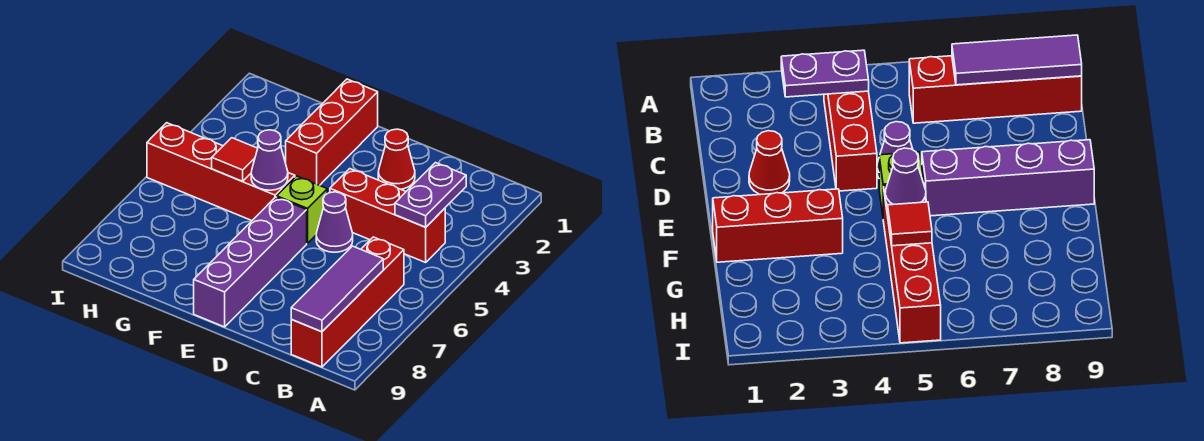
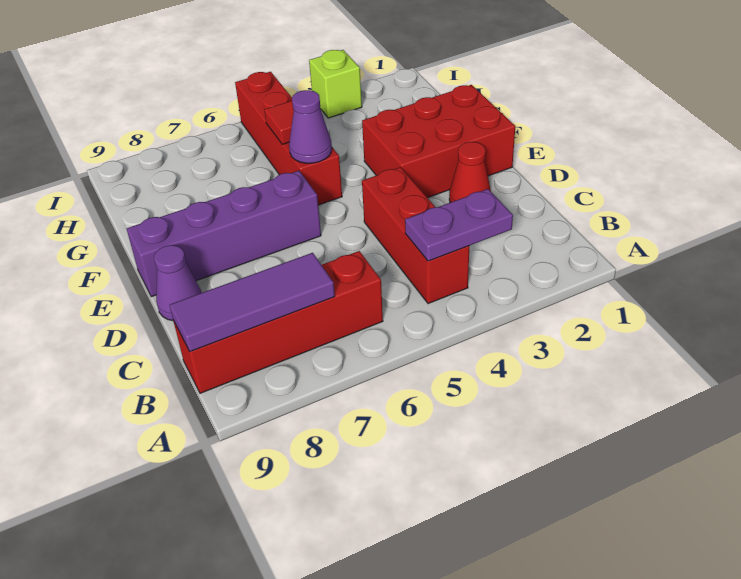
purple 1x1 cone [316,192,353,252] -> purple 1x1 cone moved to [154,245,202,321]
lime 1x1 brick [277,176,327,243] -> lime 1x1 brick moved to [309,50,362,118]
red 1x3 brick [286,79,378,185] -> red 2x3 brick [362,85,515,198]

